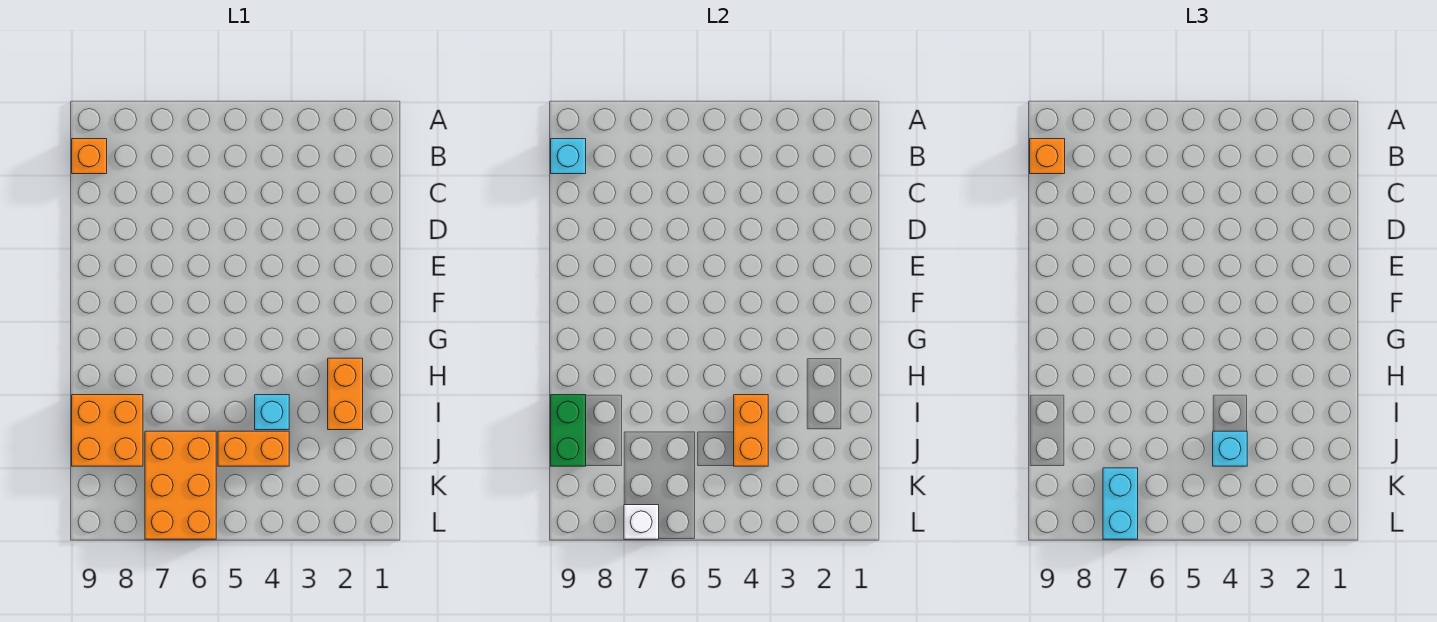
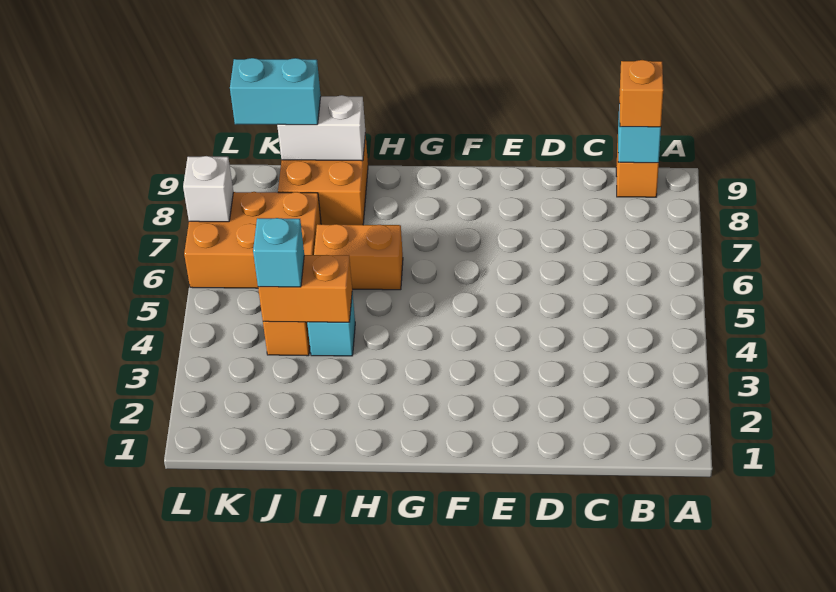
orange 1x2 brick [328,358,363,430] -> orange 1x2 brick moved to [314,224,403,290]
green 1x2 brick [551,395,586,466] -> white 1x2 brick [277,95,365,161]
cyan 1x2 brick [1103,468,1138,539] -> cyan 1x2 brick moved to [230,58,321,125]

